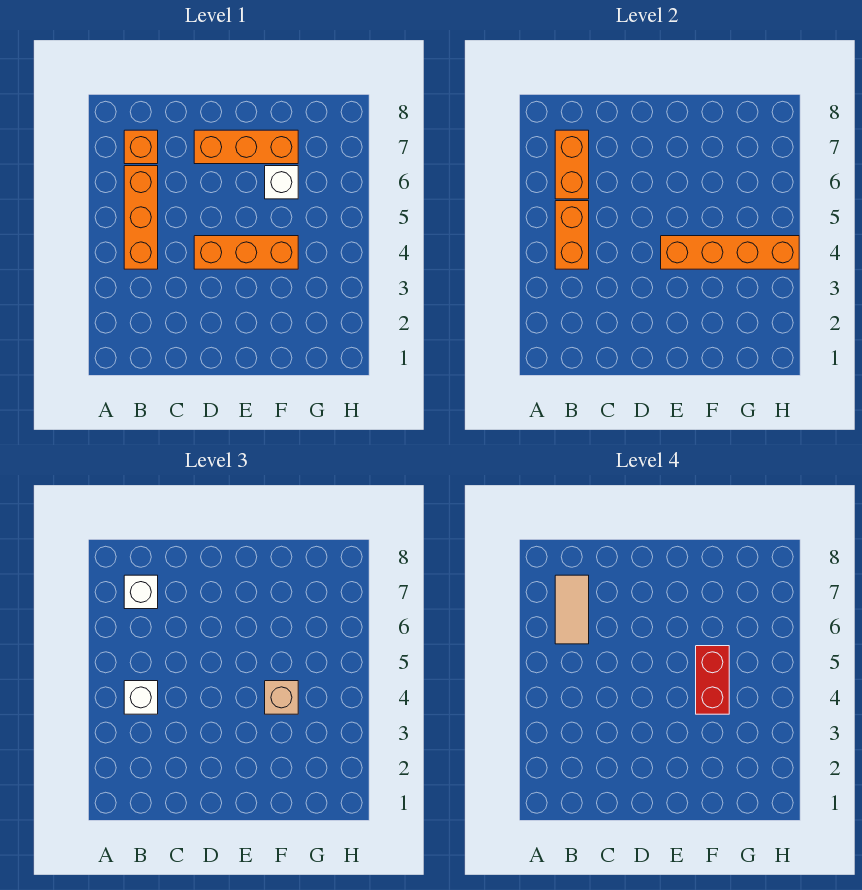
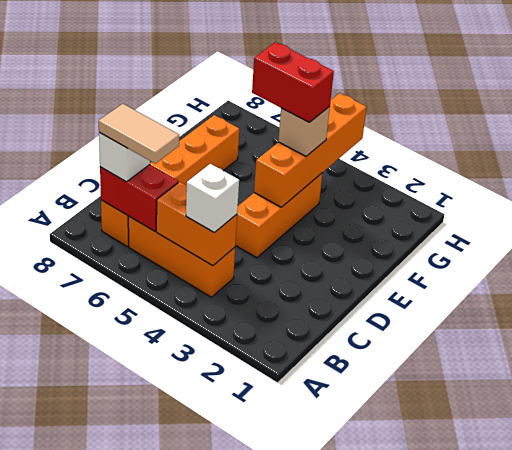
orange 1x2 brick [555,130,589,199] -> red 1x2 brick [100,165,178,231]
white 1x1 brick [265,166,298,199] -> none

